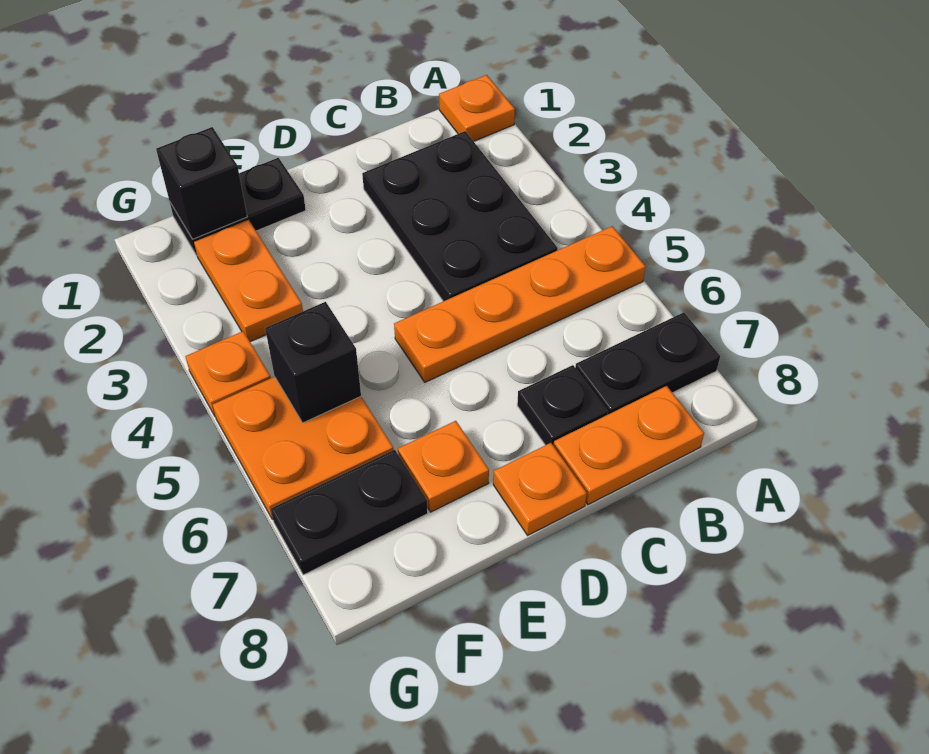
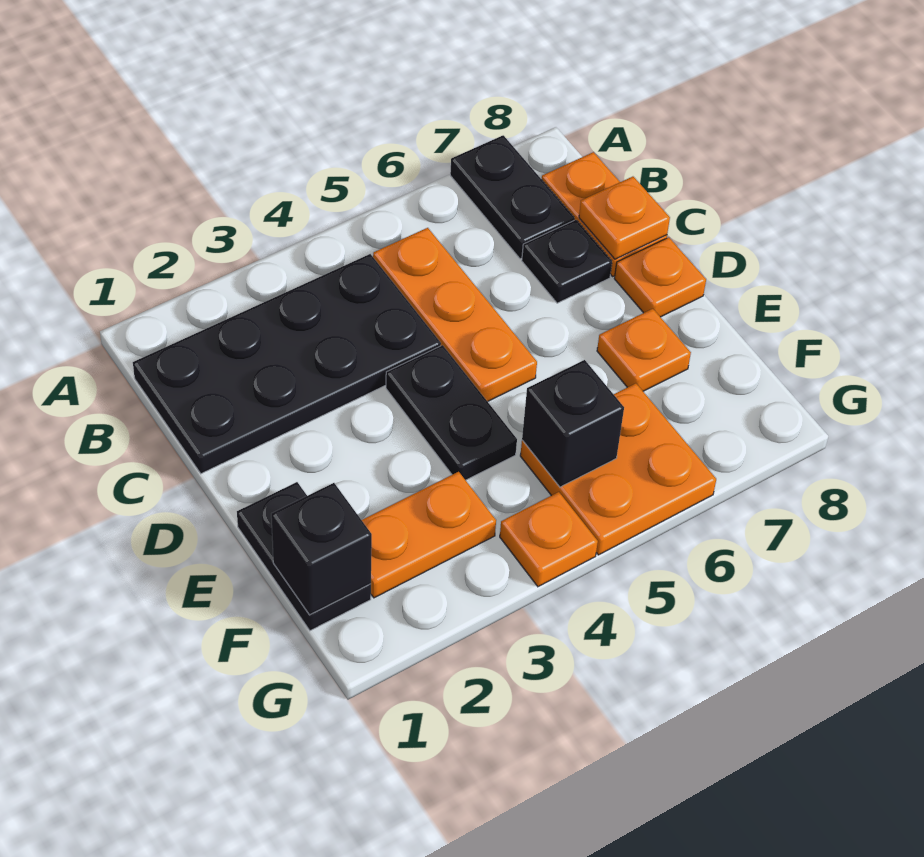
orange 1x1 plate [439,75,515,141] -> orange 1x1 plate moved to [579,177,670,259]
orange 1x4 plate [394,226,646,382] -> orange 1x3 plate [373,228,537,402]
black 2x3 plate [362,131,558,301] -> black 2x4 plate [133,254,441,474]
black 1x2 plate [271,450,428,575] -> black 1x2 plate moved to [386,345,517,480]

